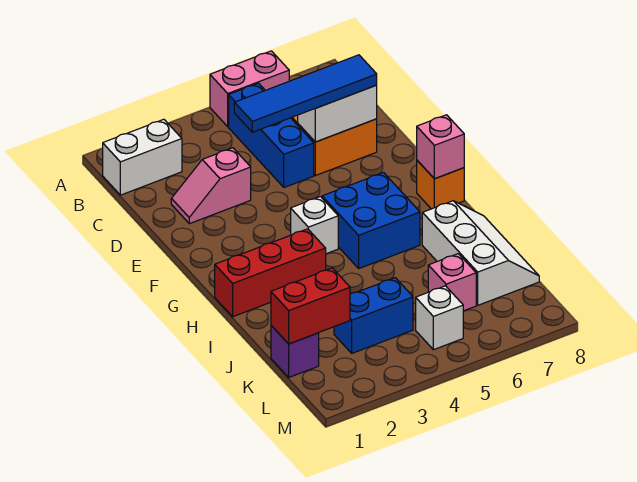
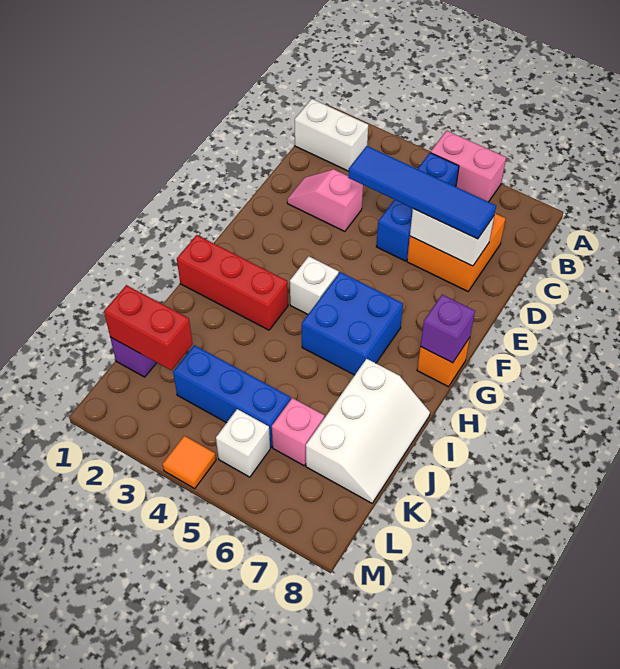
pink 1x1 brick [417,115,464,179] -> purple 1x1 brick [420,295,475,363]
blue 1x2 brick [334,278,413,353] -> blue 1x3 brick [173,345,291,447]
none -> orange 1x1 tile [163,436,216,489]

